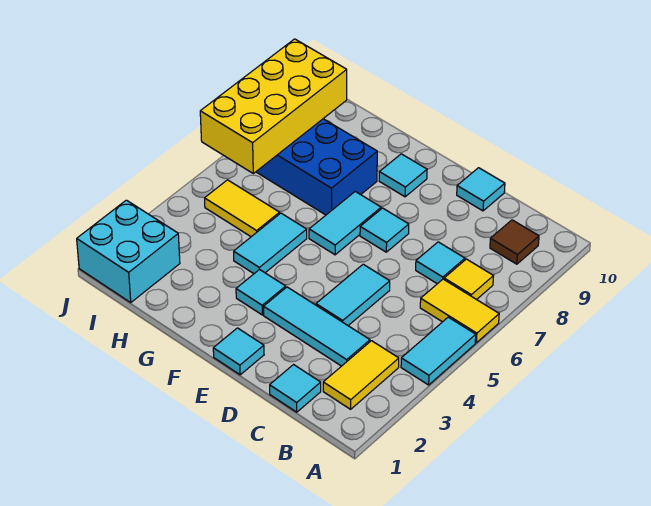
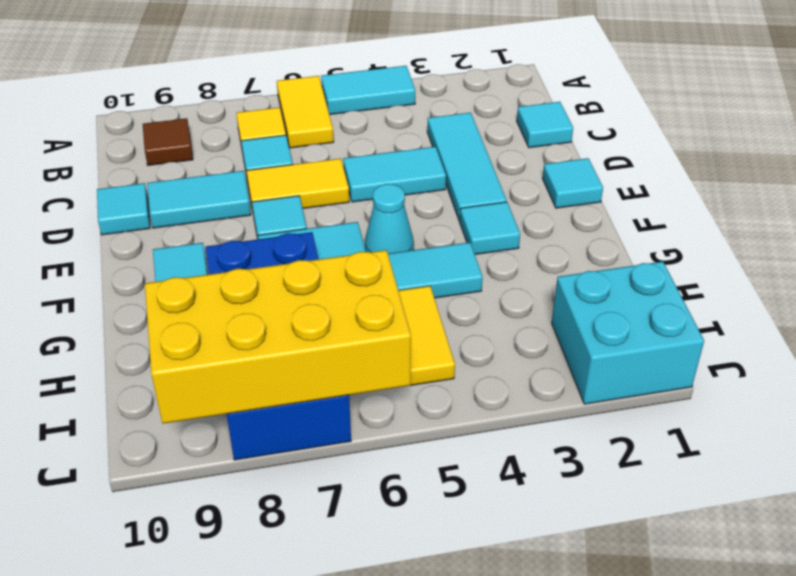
yellow 1x2 tile [323,341,399,409] -> yellow 1x2 tile moved to [246,159,349,210]
none -> cyan 1x2 tile [147,171,251,228]
none -> cyan 1x1 cone [365,184,414,254]

